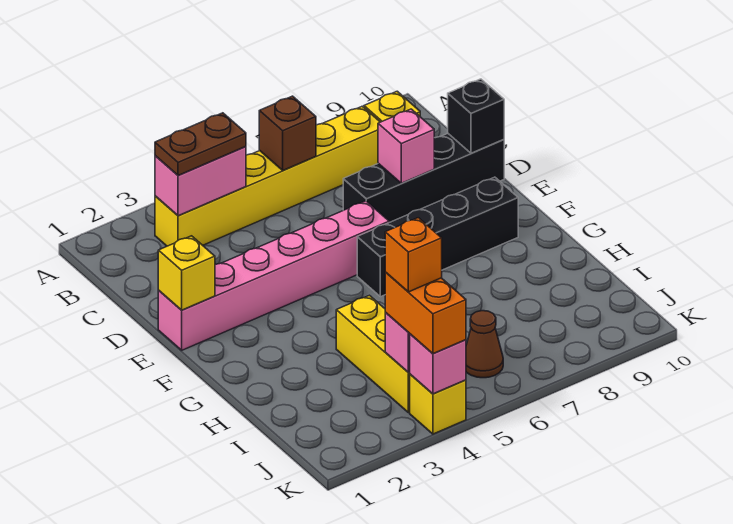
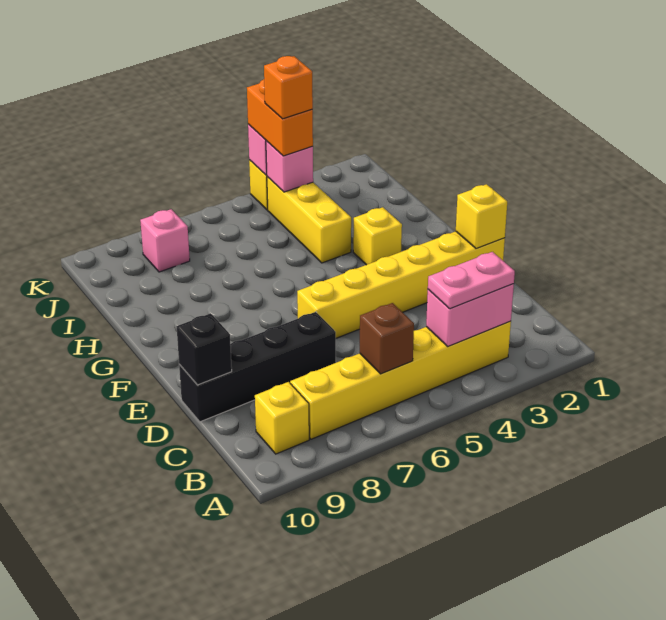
brown 1x2 plate [155,113,246,176] -> pink 1x2 plate [428,252,515,309]
pink 1x1 brick [378,109,434,183] -> pink 1x1 brick moved to [140,209,190,272]
pink 1x6 brick [158,201,389,350] -> yellow 1x6 brick [297,231,505,338]
black 1x4 brick [357,177,518,297] -> none
none -> yellow 1x1 brick [353,207,402,265]
brown 1x1 cone [466,311,503,378] -> none

